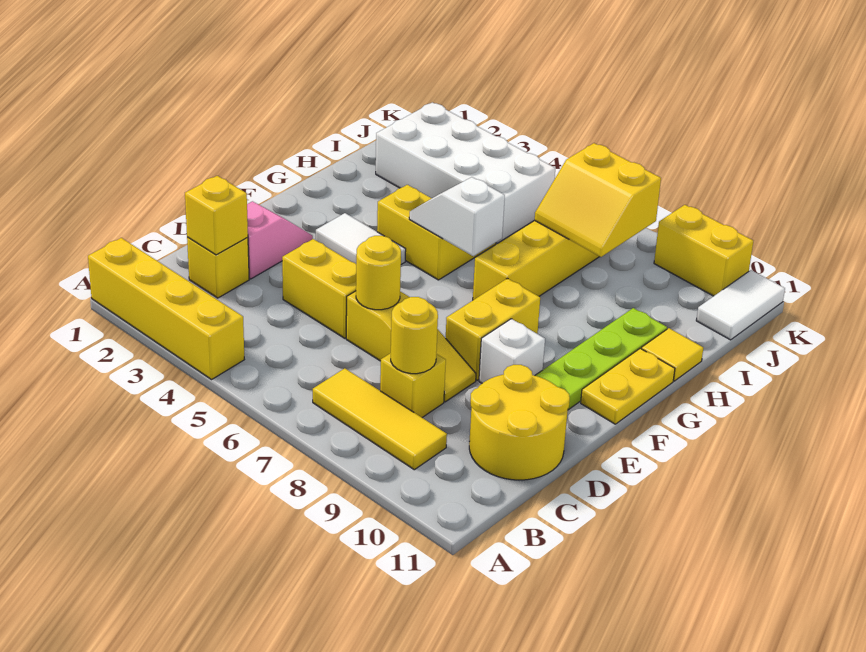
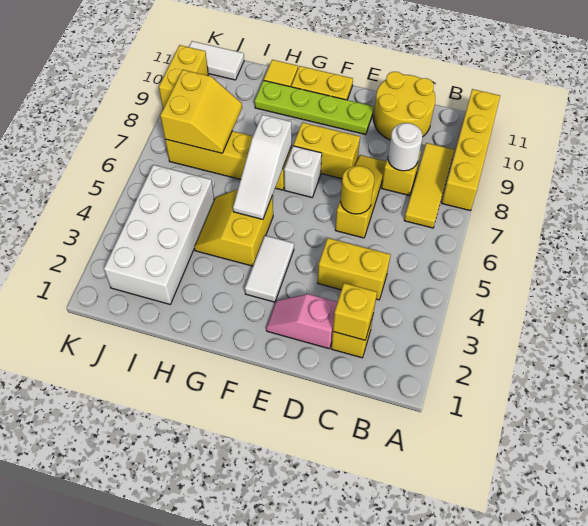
yellow 1x4 brick [88,238,244,379] -> yellow 1x4 brick moved to [442,89,500,211]
yellow 1x1 round brick [391,297,438,374] -> white 1x1 round brick [388,123,423,171]
yellow 1x2 brick [282,239,356,338] -> yellow 1x2 brick turned to [318,238,391,300]
white 1x1 brick [479,319,545,383] -> white 1x1 brick moved to [284,146,322,197]
white 1x2 slope [409,177,505,256] -> white 1x3 slope [233,115,292,219]

